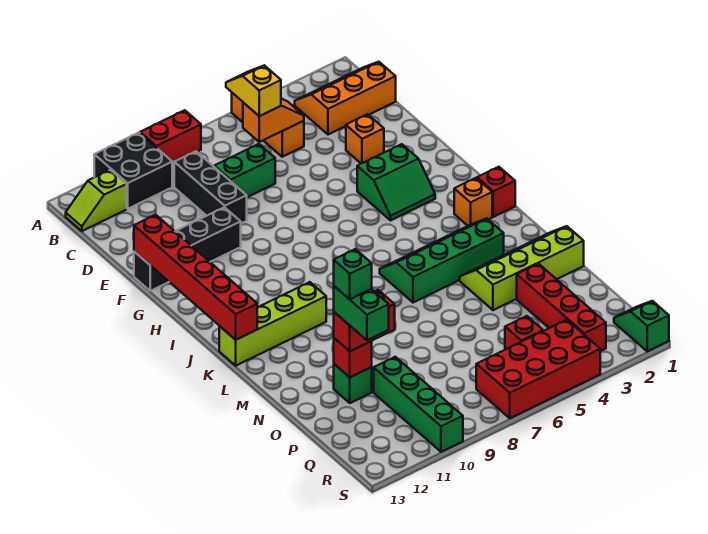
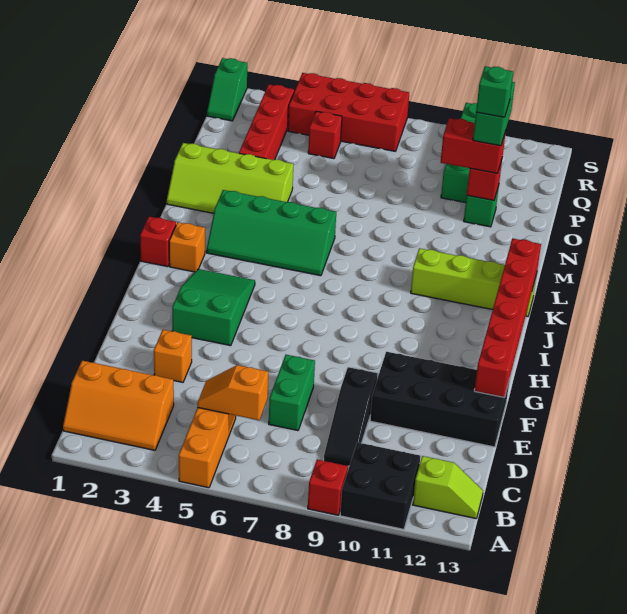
red 1x2 brick [140,110,201,164] -> red 1x1 brick [308,459,348,515]
yellow 1x2 slope [226,65,281,116] -> none
black 1x3 brick [174,151,247,223] -> black 1x3 slope [324,367,377,466]
green 1x2 brick [214,144,275,197] -> green 1x2 brick turned to [269,355,315,431]
black 1x4 brick [134,207,241,291] -> black 2x4 brick [370,352,510,447]
green 2x2 slope [357,144,435,220] -> green 2x3 slope [172,269,255,346]

